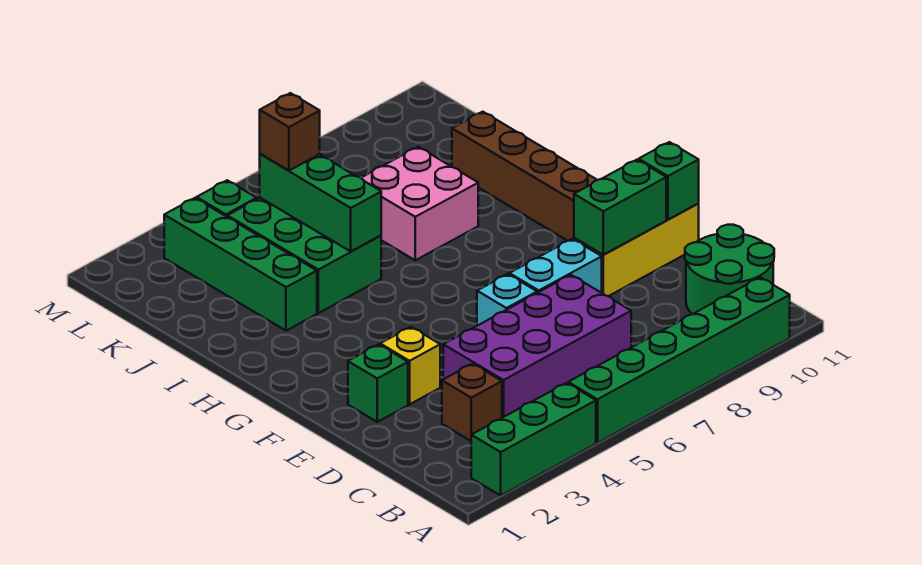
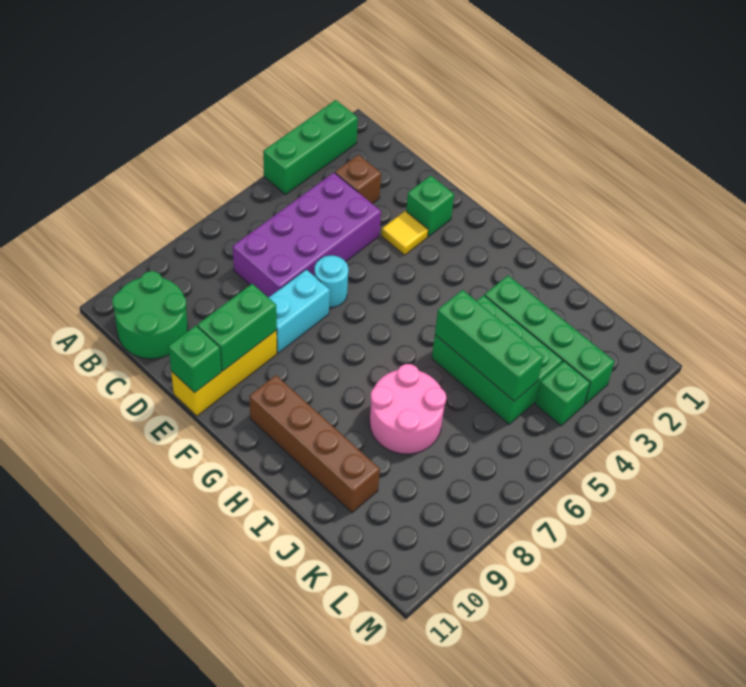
green 1x6 brick [568,277,790,443] -> none
yellow 1x1 brick [380,327,440,404] -> yellow 1x1 tile [382,211,428,255]
cyan 1x1 brick [477,274,537,326] -> cyan 1x1 round brick [315,256,348,307]
pink 2x2 brick [361,147,478,260] -> pink 2x2 round brick [370,364,446,454]
brown 1x1 brick [260,93,320,171] -> none

